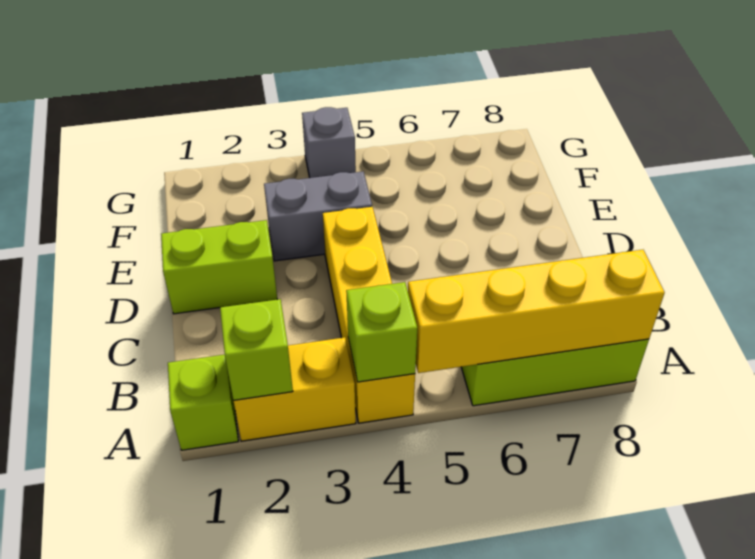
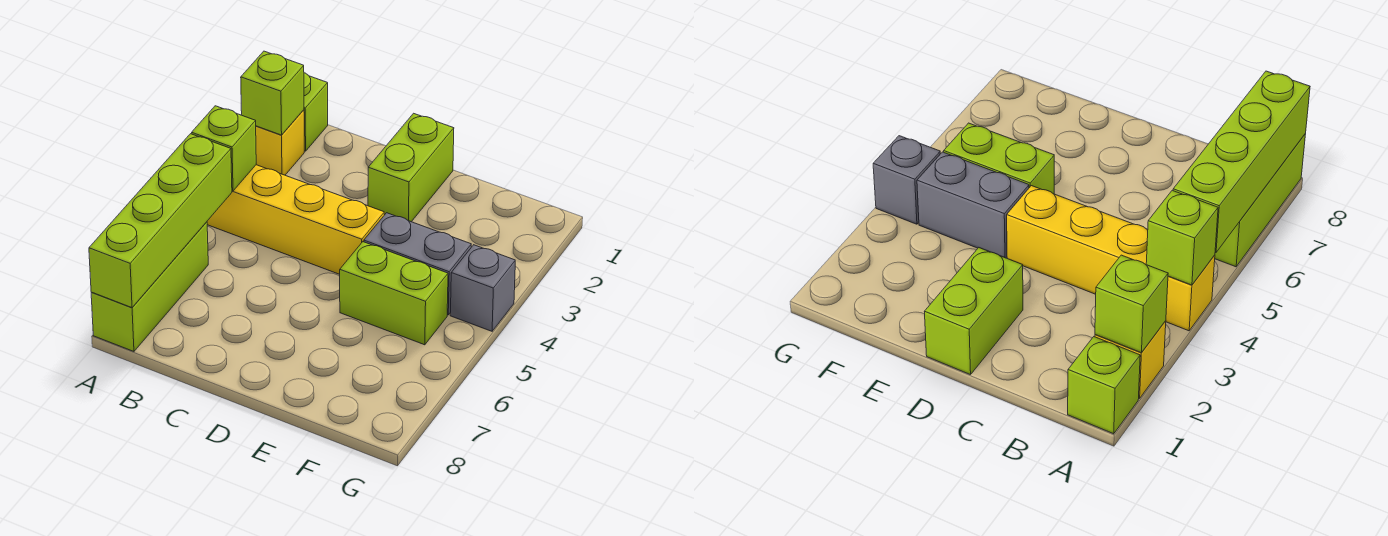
yellow 1x2 brick [234,337,356,441] -> yellow 1x1 brick [256,110,304,175]
yellow 1x4 brick [408,250,665,373] -> lime 1x4 brick [89,134,232,308]
grey 1x2 brick [264,172,372,261] -> grey 1x2 brick turned to [364,213,471,315]
none -> lime 1x2 brick [340,242,448,345]

